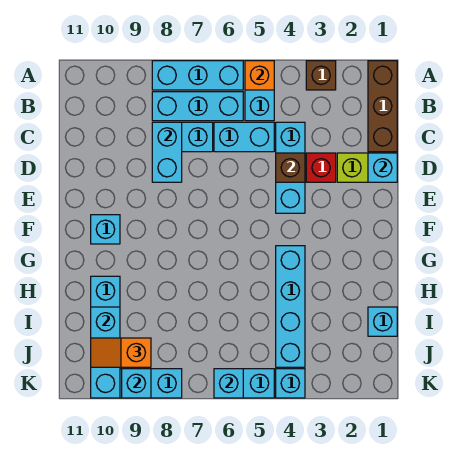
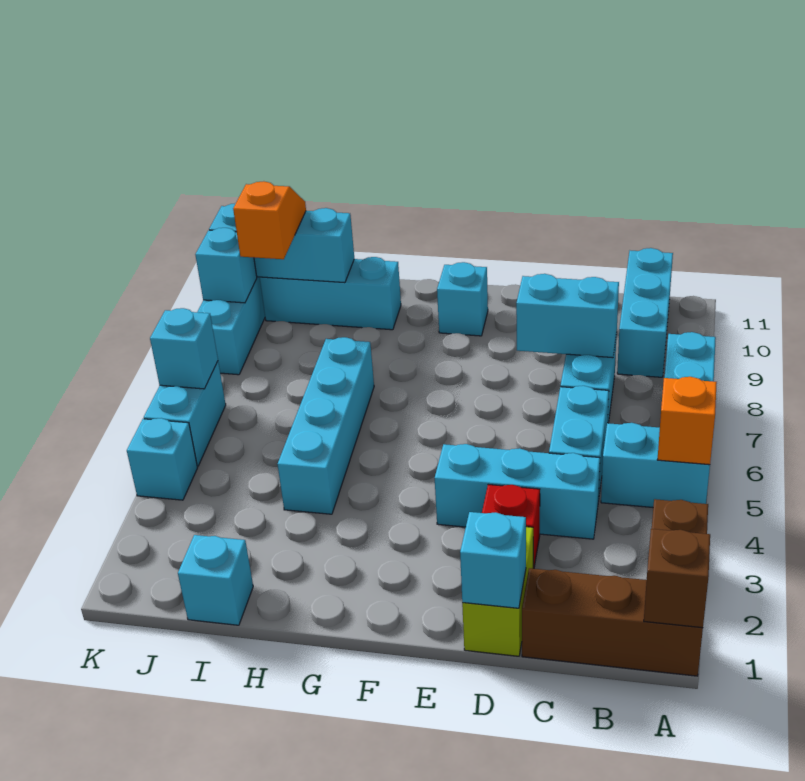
cyan 1x3 brick [152,92,243,121] -> cyan 1x3 brick moved to [617,248,673,377]
brown 1x1 brick [276,153,305,182] -> brown 1x1 brick moved to [644,529,710,628]
cyan 1x4 brick [276,246,305,367] -> cyan 1x4 brick turned to [278,337,374,514]

